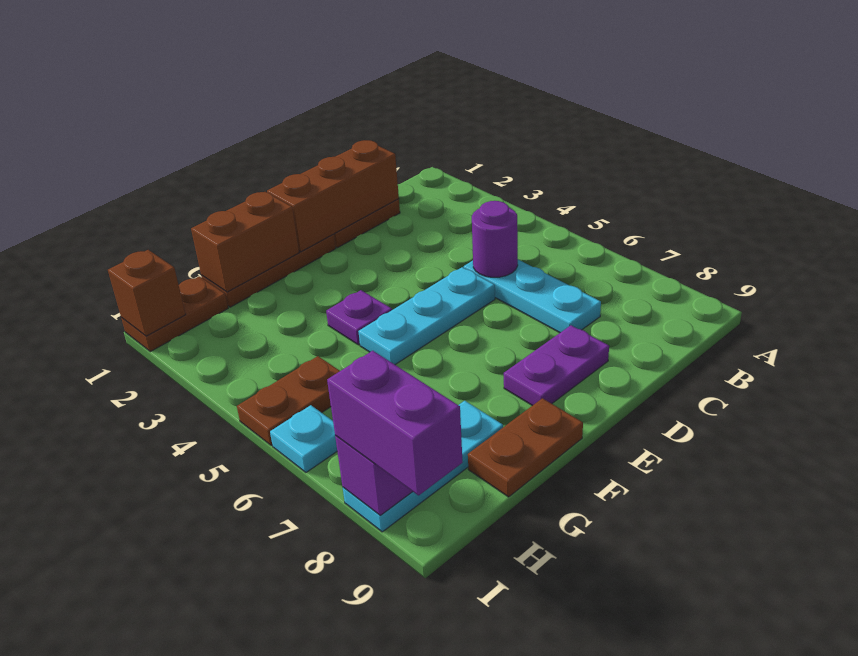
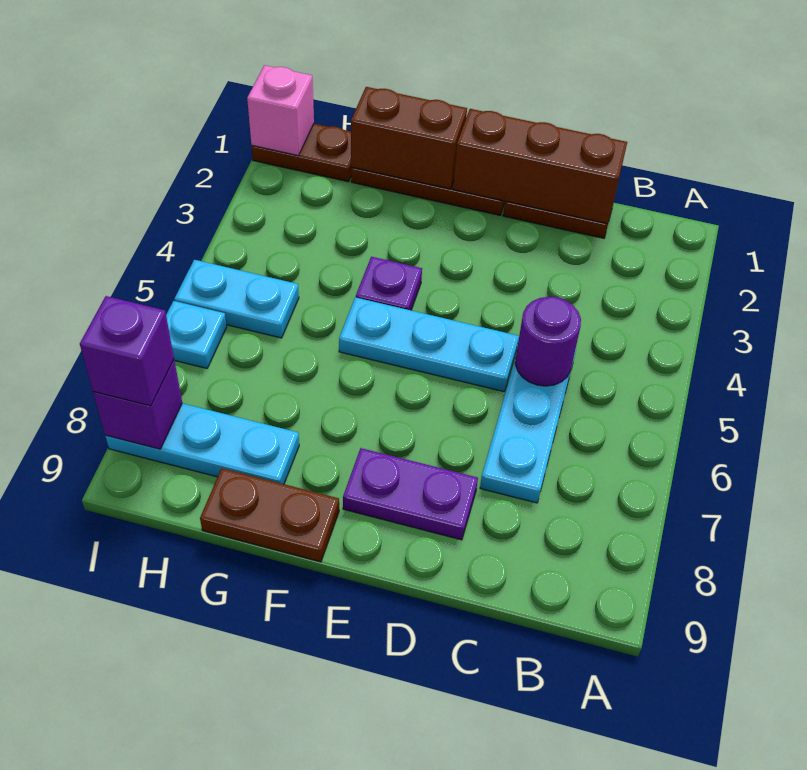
brown 1x2 plate [237,356,340,446] -> cyan 1x2 plate [174,260,299,338]
brown 1x1 brick [108,250,186,336] -> pink 1x1 brick [247,65,314,156]
purple 1x2 brick [327,351,463,495] -> purple 1x1 brick [80,296,174,406]

